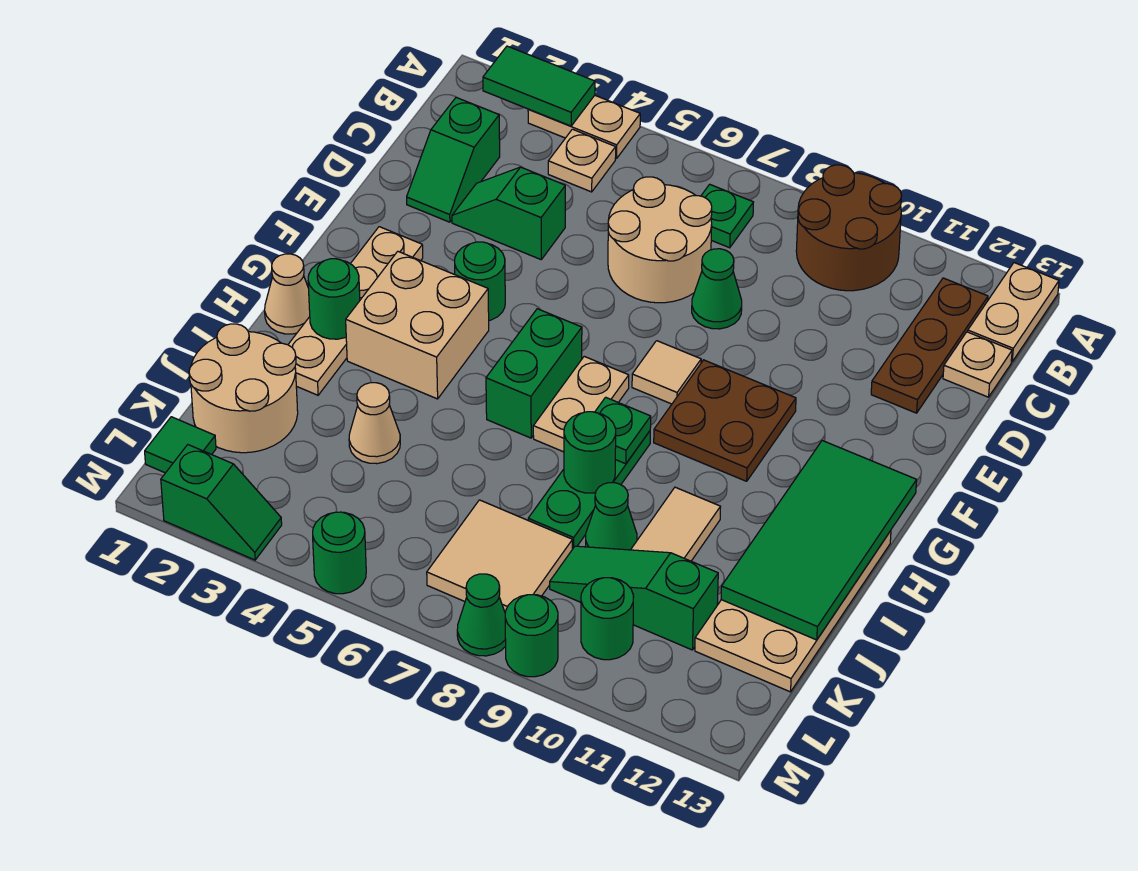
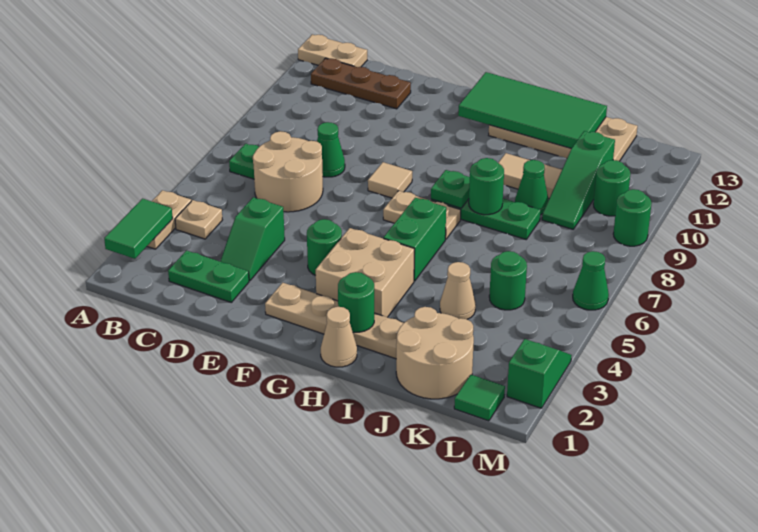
brown 2x2 round brick [796,165,902,291] -> none
green 1x2 slope [407,97,500,222] -> green 1x2 plate [168,250,249,302]
tan 1x1 plate [943,332,1012,397] -> none
brown 2x2 plate [654,360,796,481] -> none
green 1x2 brick [486,309,582,438] -> green 1x2 brick turned to [383,198,446,281]
tan 2x2 tile [427,500,572,612] -> none
green 1x1 round brick [313,512,366,594] -> green 1x1 round brick moved to [489,251,527,310]
green 1x1 cone [457,574,506,656] -> green 1x1 cone moved to [573,251,609,310]

